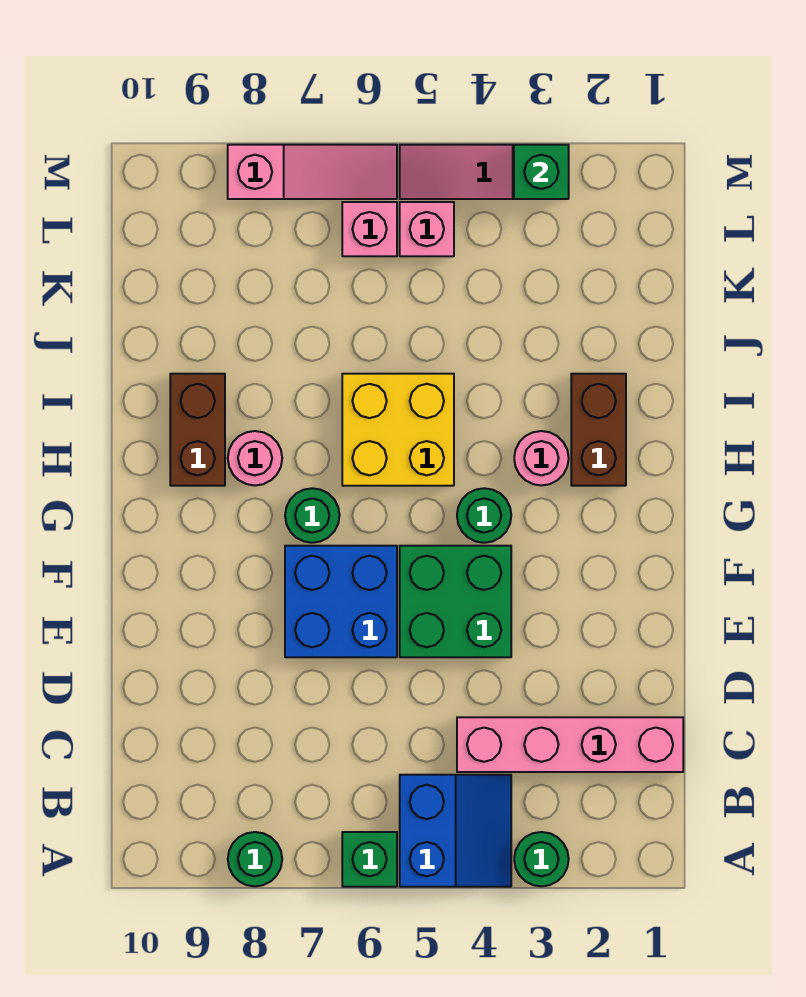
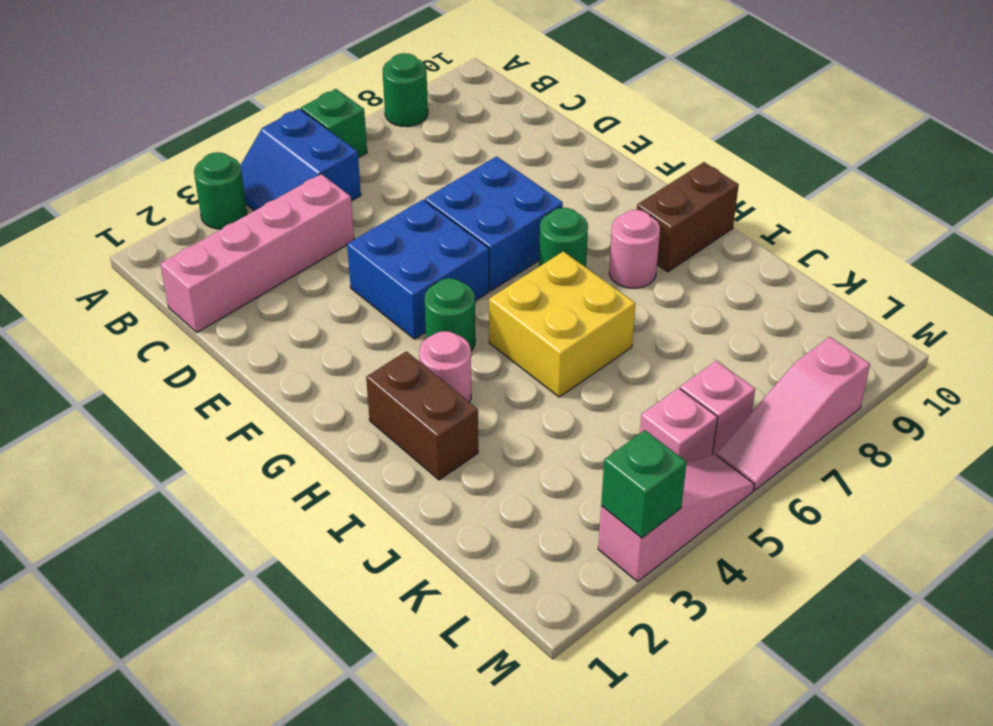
green 2x2 brick [400,546,511,657] -> blue 2x2 brick [347,200,489,339]
brown 1x2 brick [170,374,225,486] -> brown 1x2 brick turned to [637,162,739,272]

